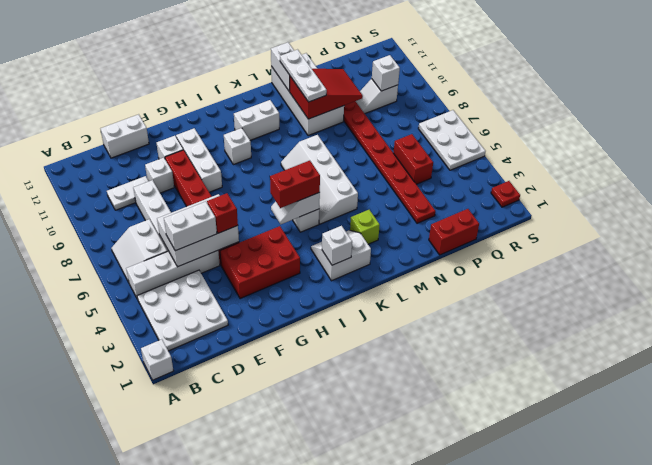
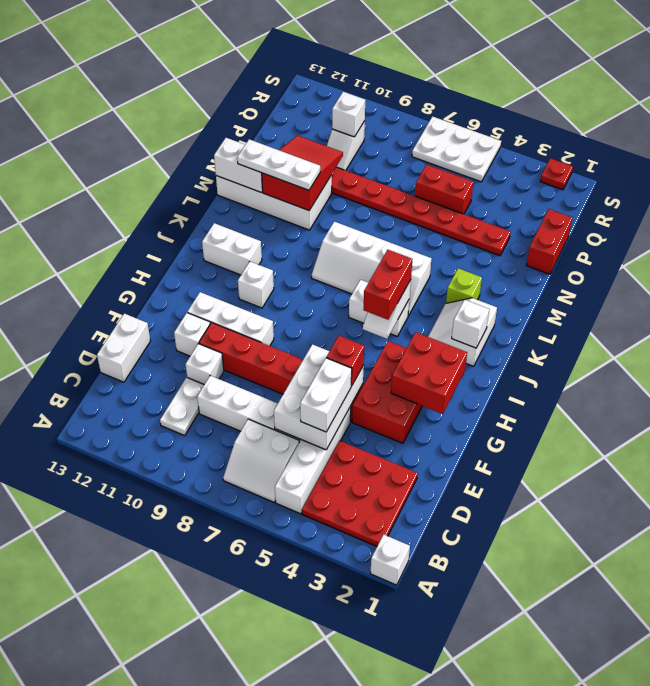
white 3x3 plate [137,270,228,351] -> red 3x3 plate [302,441,418,546]
none -> red 2x2 brick [391,332,467,414]
white 1x2 brick [234,100,279,140] -> white 1x2 brick turned to [202,223,262,275]

